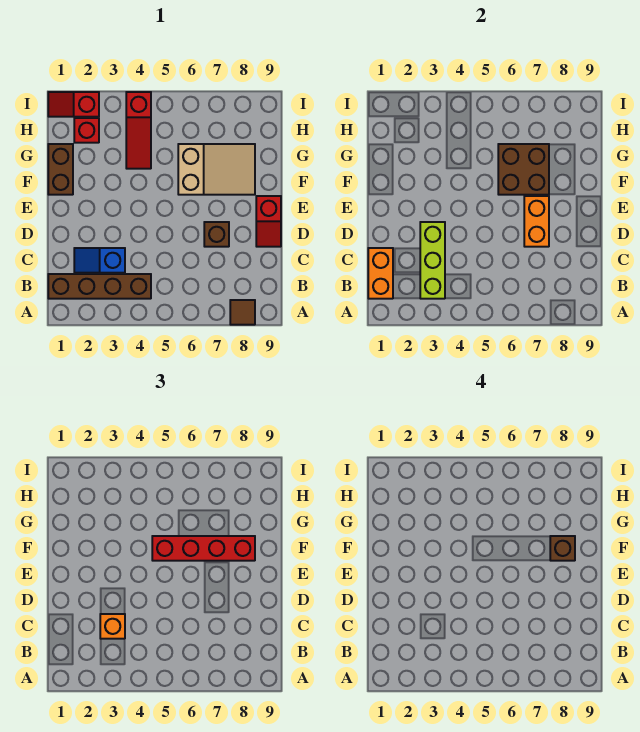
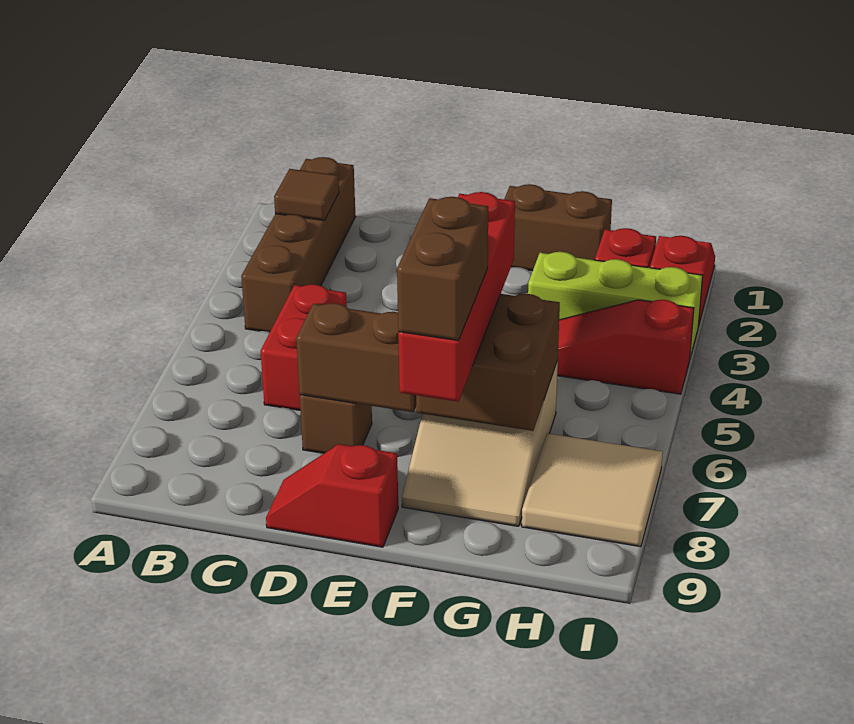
brown 1x1 tile [230,300,255,325] -> brown 1x1 tile moved to [274,169,339,221]
orange 1x2 brick [368,248,393,299] -> none
lime 1x3 brick [420,222,445,299] -> lime 1x3 brick moved to [528,252,703,358]
blue 1x2 slope [74,248,125,273] -> none
orange 1x1 brick [100,614,125,639] -> none
none -> red 1x2 brick [261,284,347,410]
orange 1x2 brick [524,196,549,247] -> brown 1x2 brick [296,303,416,412]
brown 1x1 brick [550,536,575,561] -> brown 1x2 brick [397,197,488,341]
none -> tan 2x2 tile [522,433,663,547]

